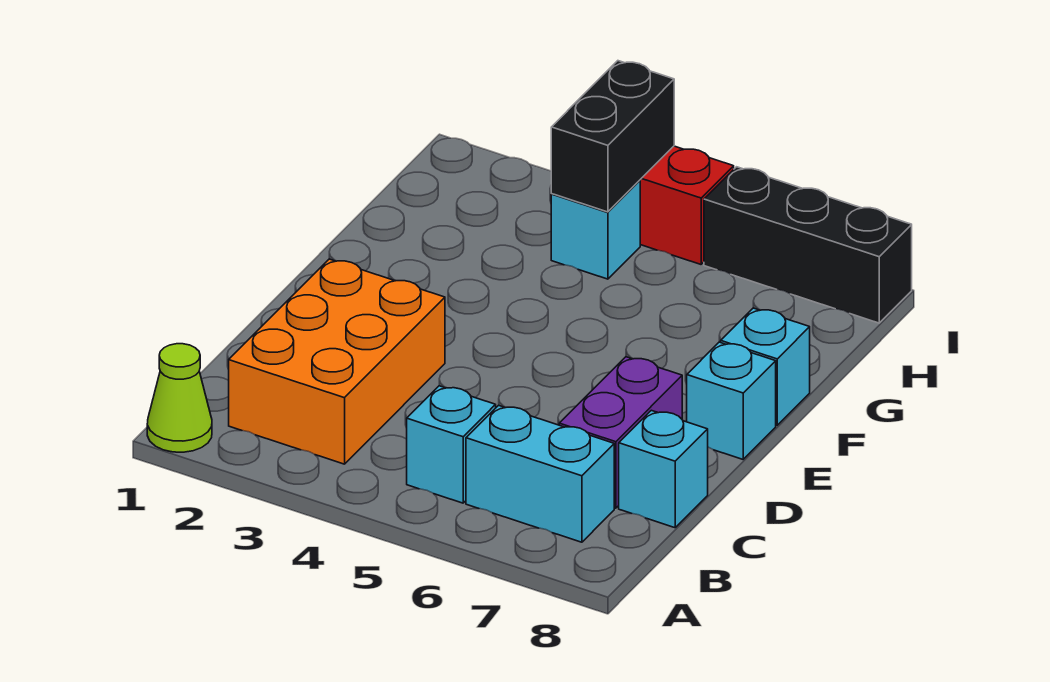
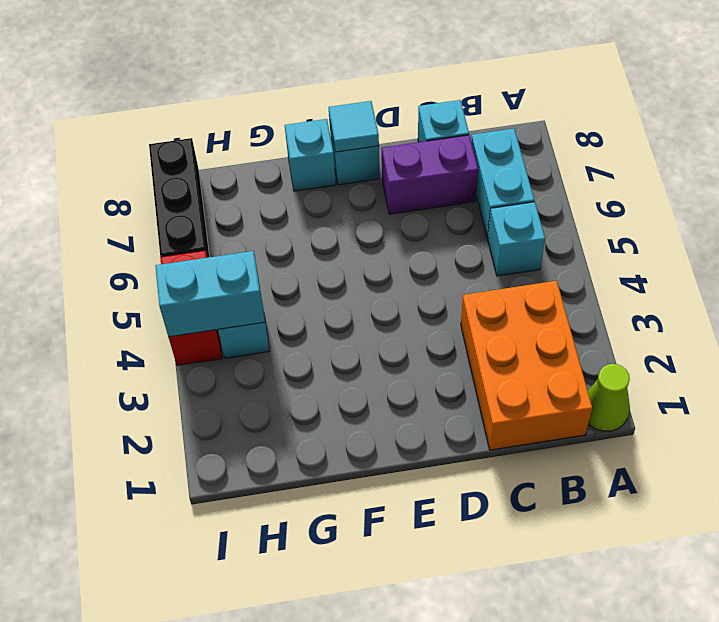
orange 2x3 brick [229,259,445,464] -> orange 2x3 brick turned to [461,280,592,450]
none -> cyan 1x1 tile [329,101,379,152]
black 1x2 brick [551,61,674,212] -> cyan 1x2 brick [155,251,265,337]

